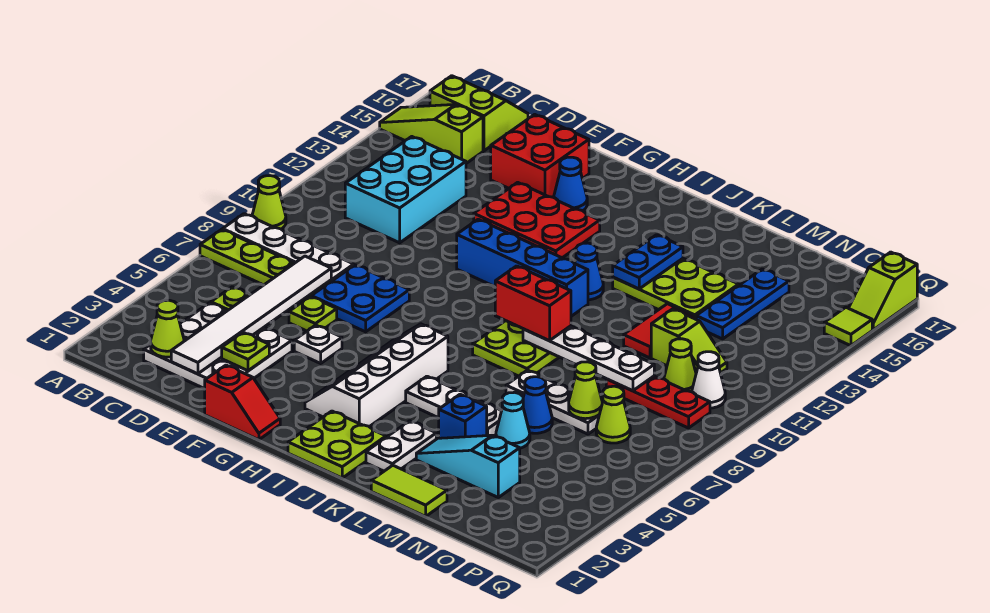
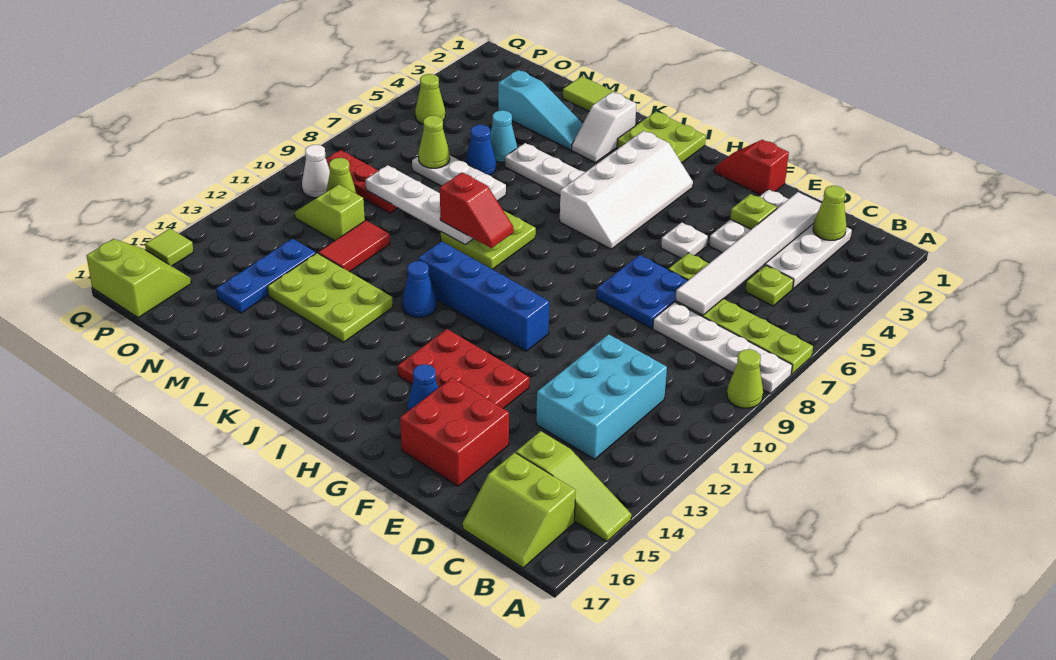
red 1x2 brick [495,266,571,341] -> red 1x2 slope [440,173,513,248]
white 1x2 plate [366,421,436,471] -> white 1x2 slope [572,92,636,163]
blue 1x2 plate [613,235,683,289] -> none
blue 1x1 brick [439,394,487,438] -> none
lime 1x1 cone [596,386,630,443] -> lime 1x1 cone moved to [415,74,445,124]
lime 1x2 slope [849,252,917,330] -> lime 2x2 slope [87,239,191,318]

